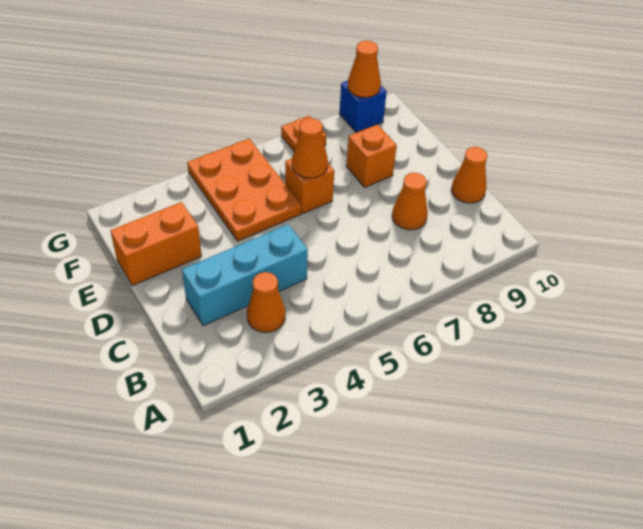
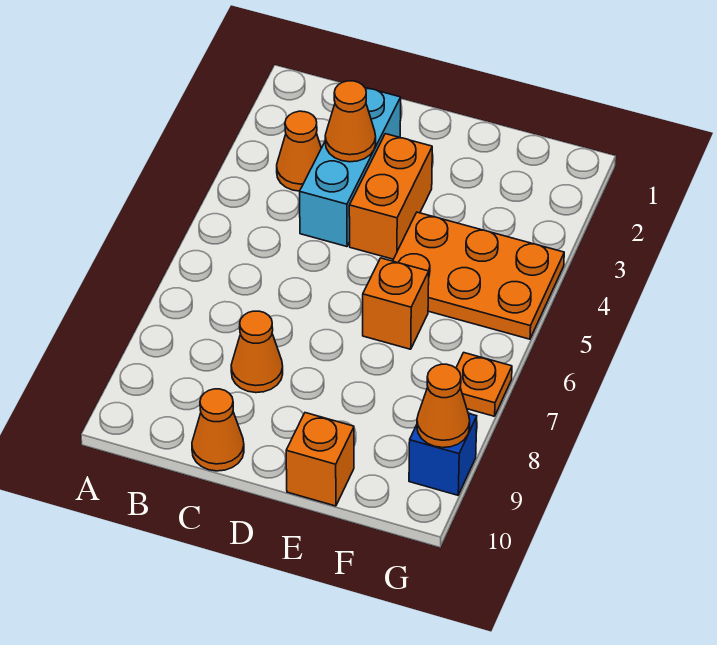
orange 1x2 brick [110,202,202,286] -> orange 1x2 brick moved to [349,134,432,259]
orange 1x1 cone [292,118,328,178] -> orange 1x1 cone moved to [325,81,376,162]
orange 1x1 brick [347,124,397,187] -> orange 1x1 brick moved to [286,413,354,506]

